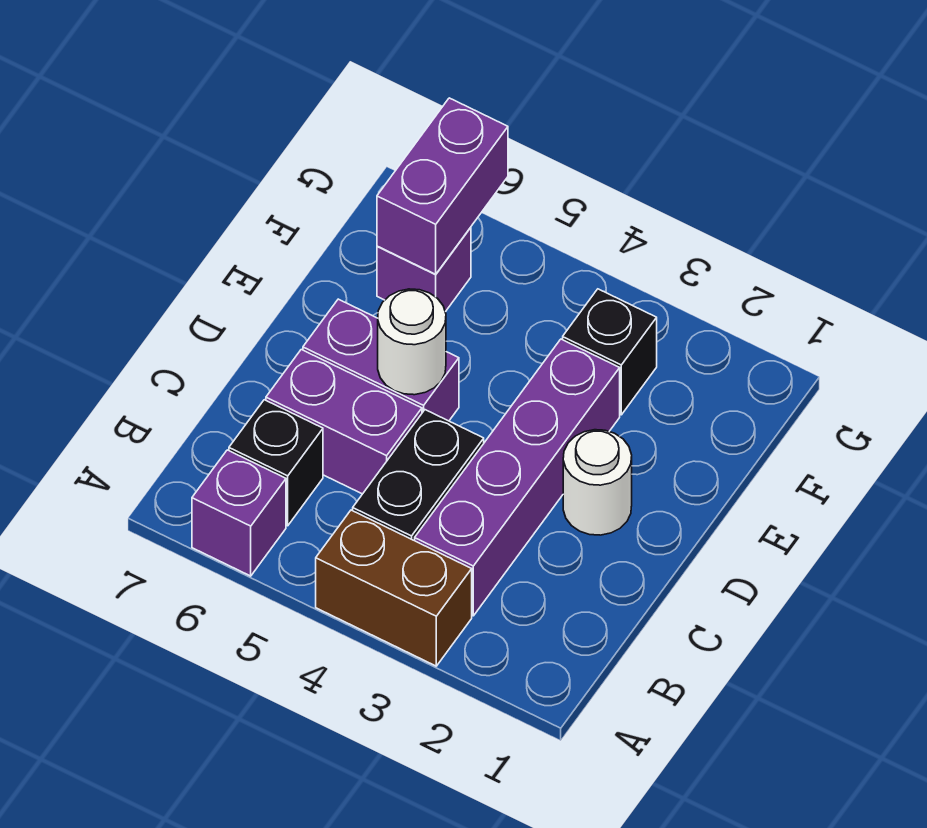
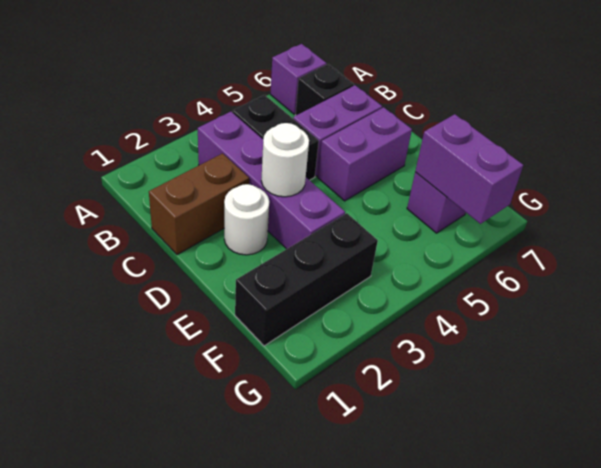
brown 1x2 brick [316,510,472,666] -> brown 1x2 brick moved to [149,153,249,255]
white 1x1 round brick [378,289,446,395] -> white 1x1 round brick moved to [261,123,309,197]
black 1x1 brick [563,289,657,415] -> black 1x3 brick [235,213,378,346]

